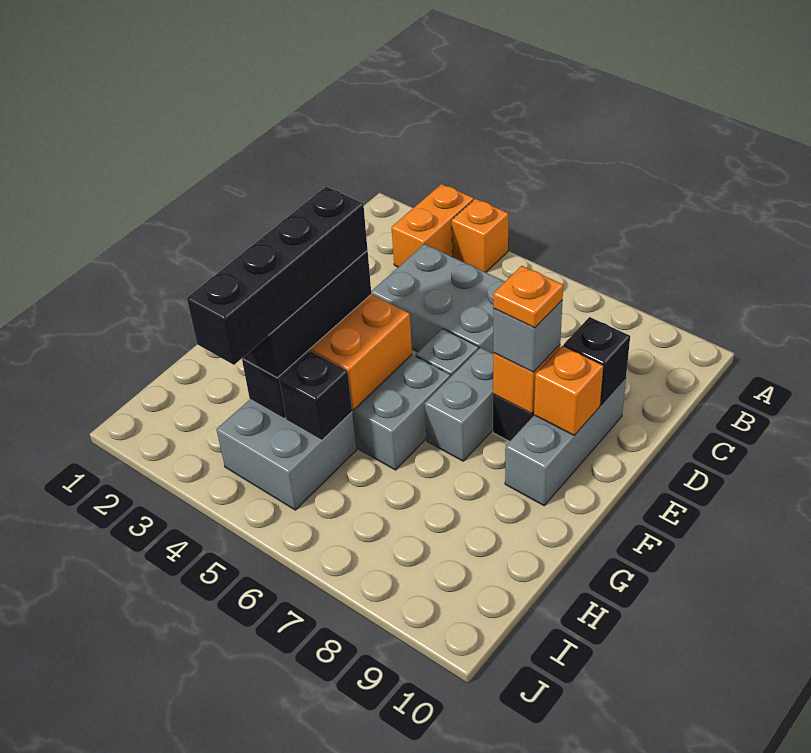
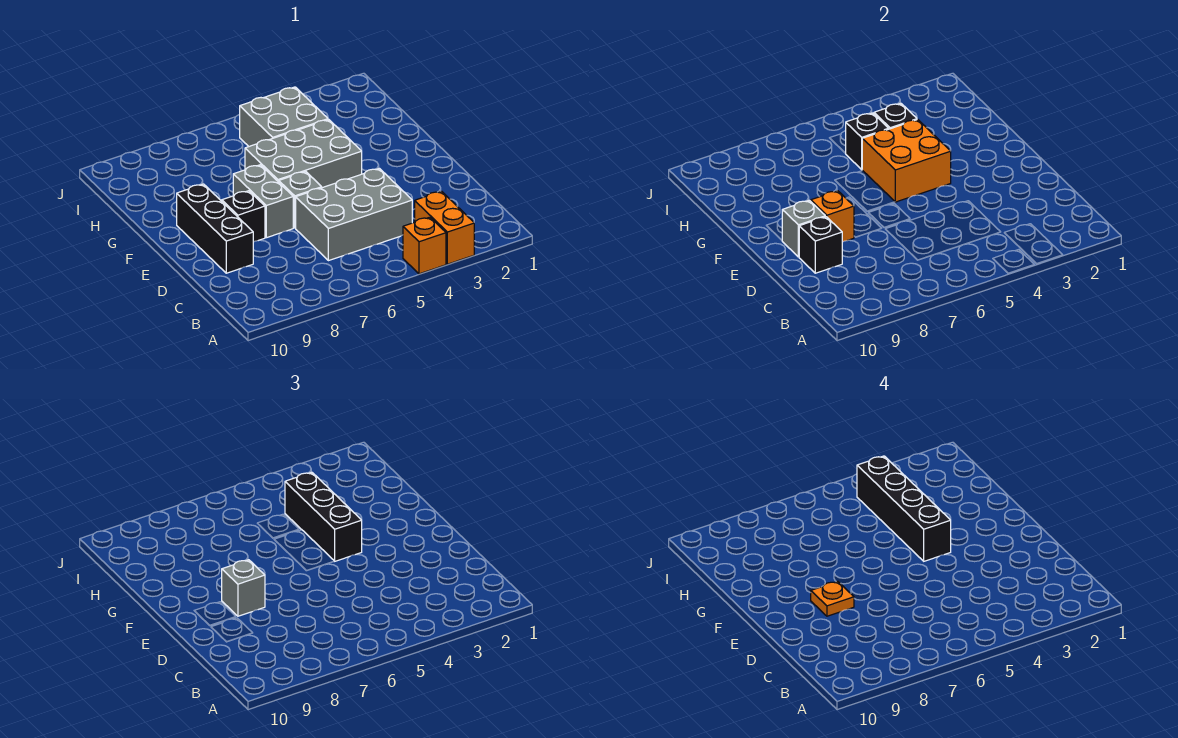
grey 1x3 brick [505,378,626,505] -> black 1x3 brick [177,184,253,273]
orange 1x1 brick [534,346,603,435] -> grey 1x1 brick [782,200,825,257]

